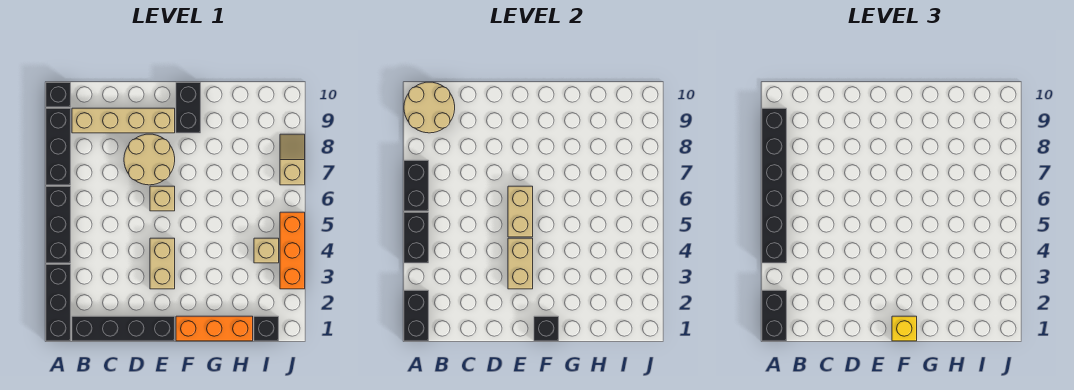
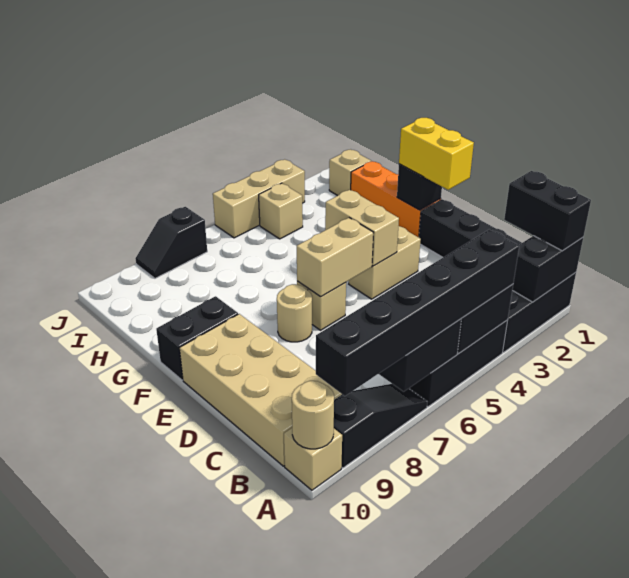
black 1x2 brick [762,290,787,341] -> black 1x2 brick turned to [504,171,591,251]
black 1x3 brick [46,108,71,185] -> black 1x3 slope [334,384,427,468]
tan 2x2 round brick [404,82,455,133] -> tan 1x1 round brick [292,381,334,449]
black 1x1 brick [46,82,71,107] -> tan 1x1 brick [284,428,342,490]
tan 1x4 brick [72,108,175,133] -> tan 2x4 brick [180,314,342,466]
tan 2x2 round brick [124,134,175,185] -> tan 1x1 round brick [277,284,312,342]
tan 1x2 brick [508,238,533,289] -> tan 1x2 brick turned to [325,190,399,266]
yellow 1x1 brick [892,316,917,341] -> yellow 1x2 brick [399,118,474,190]
black 1x1 brick [254,316,279,341] -> tan 1x1 brick [329,150,371,196]
orange 1x3 brick [280,212,305,289] -> tan 1x3 brick [213,159,305,238]
tan 1x2 slope [280,134,305,185] -> black 1x2 slope [136,207,207,278]

